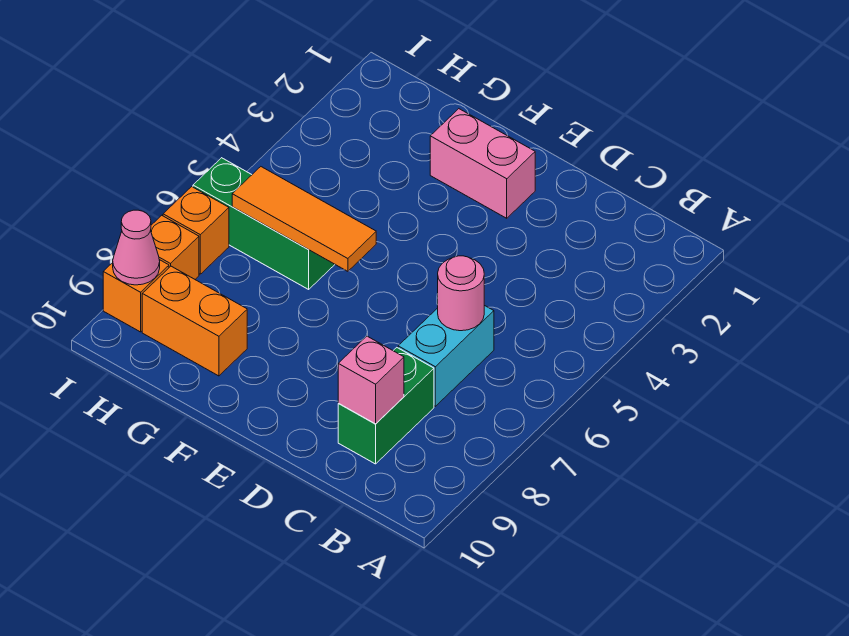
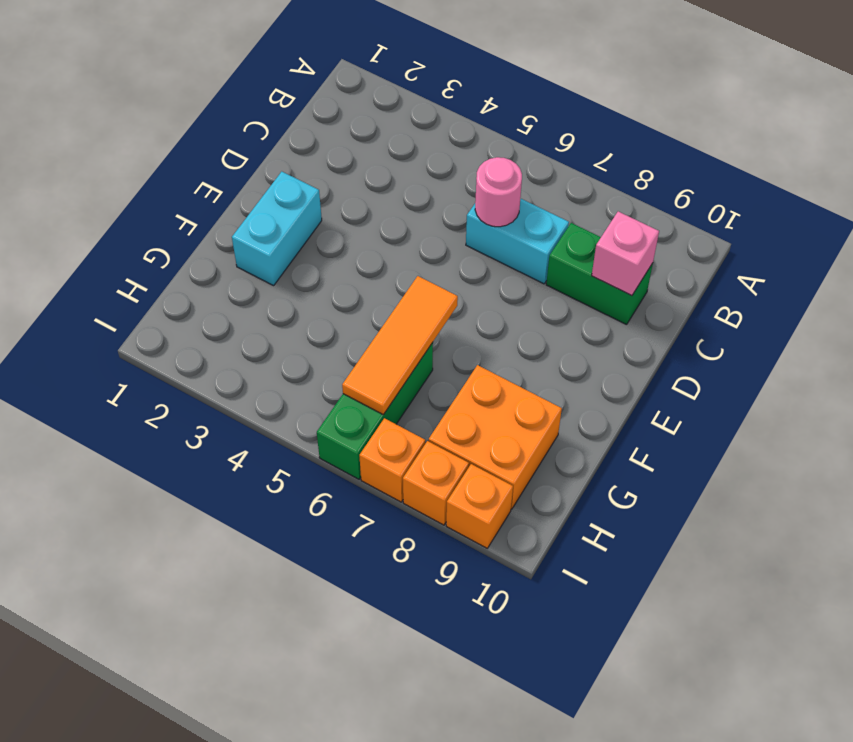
pink 1x2 brick [430,109,535,218] -> cyan 1x2 brick [232,172,322,286]
orange 1x2 brick [142,266,247,376] -> orange 2x2 brick [429,365,562,509]
pink 1x1 cone [113,210,160,285] -> none

